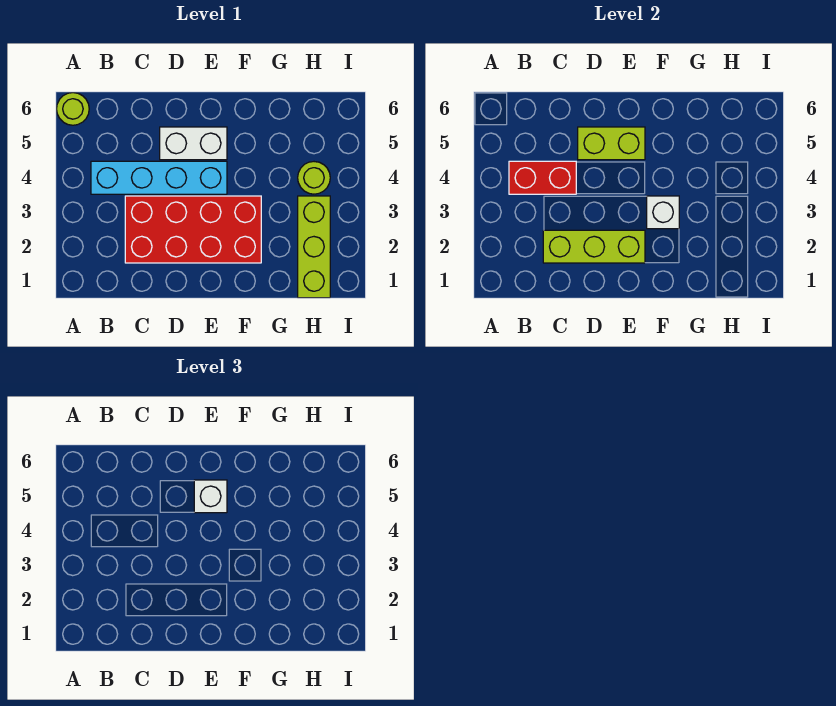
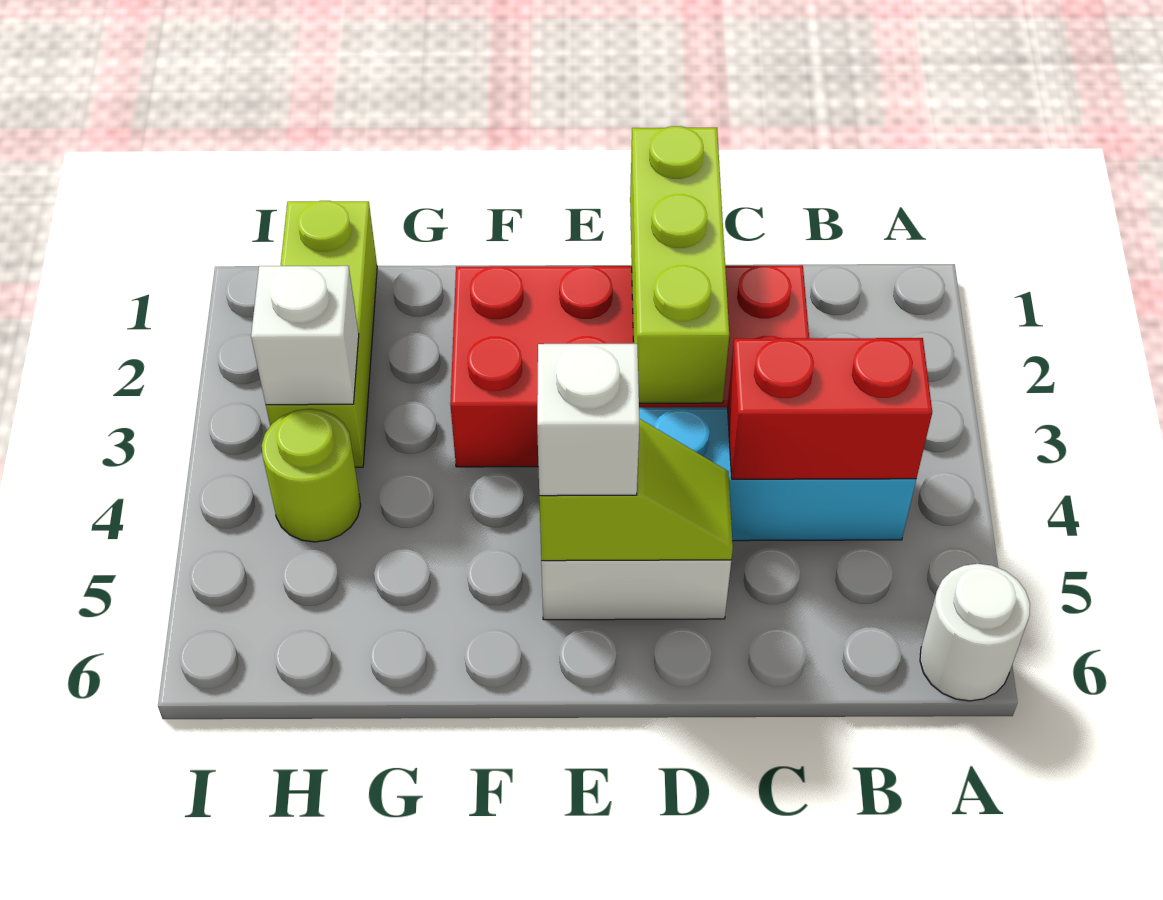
lime 1x1 round brick [57,93,89,125] -> white 1x1 round brick [920,564,1030,701]
lime 1x3 brick [543,230,645,263] -> lime 1x3 brick turned to [630,126,729,403]
lime 1x2 brick [578,127,645,160] -> lime 1x2 slope [539,419,733,561]
white 1x1 brick [647,196,679,229] -> white 1x1 brick moved to [251,266,359,405]

